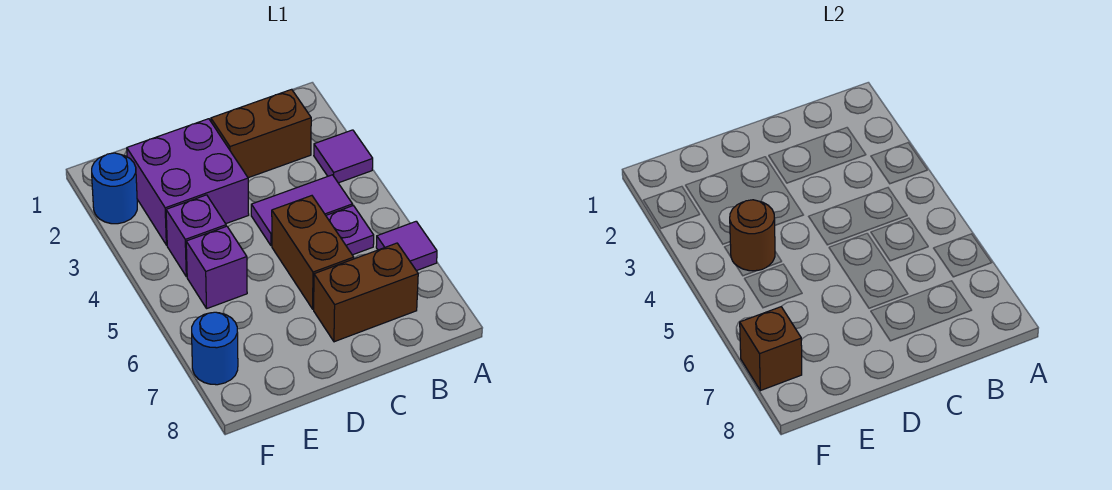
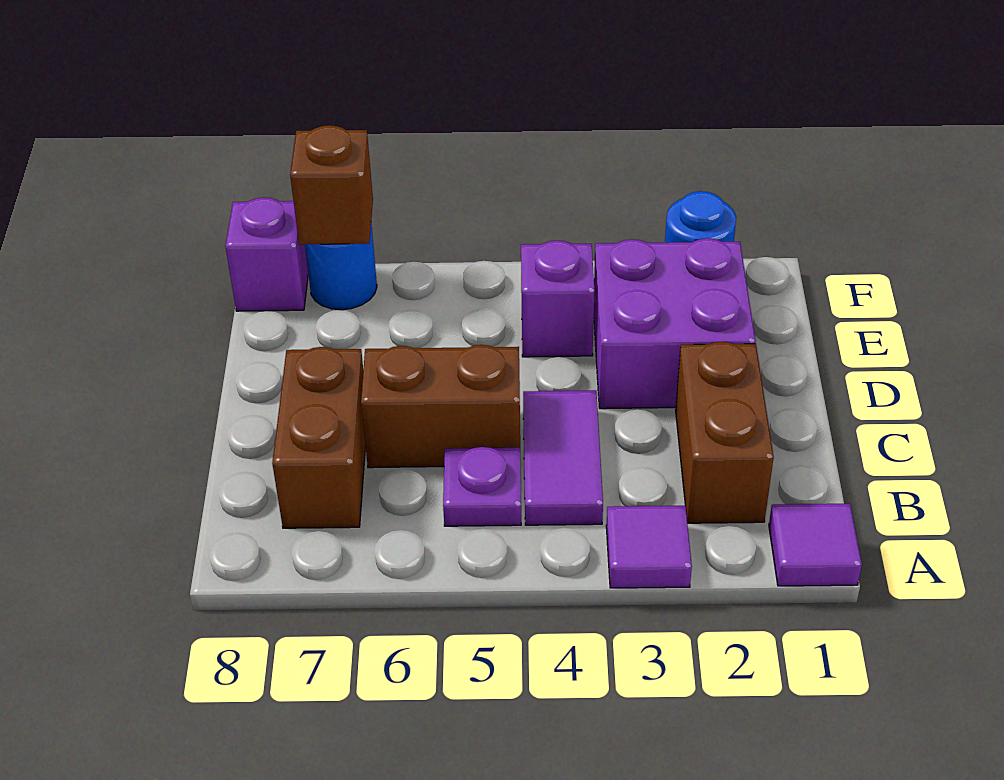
purple 1x1 tile [376,221,437,271] -> purple 1x1 tile moved to [769,504,862,586]
brown 1x1 round brick [730,200,775,271] -> none
purple 1x1 brick [186,226,247,308] -> purple 1x1 brick moved to [225,197,308,311]

